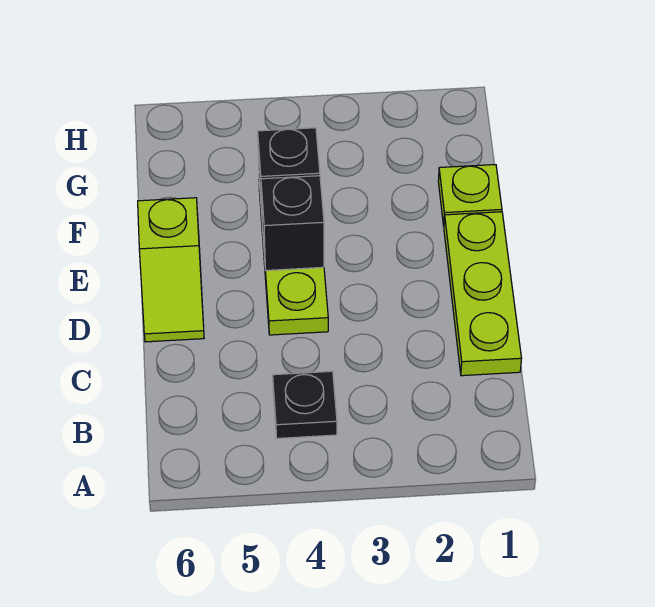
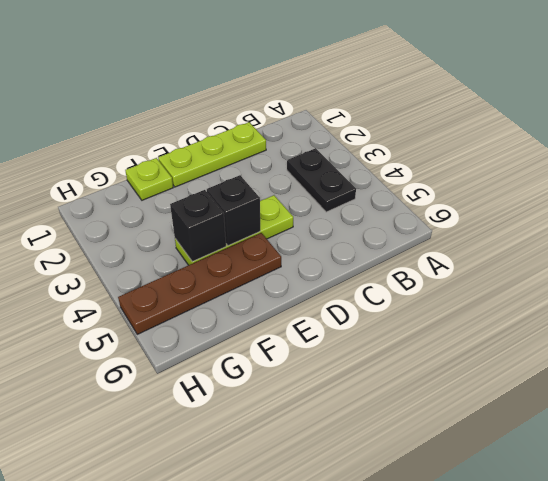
black 1x1 plate [273,371,337,438] -> black 1x2 plate [287,148,356,212]
lime 1x2 slope [138,198,204,342] -> none
none -> brown 1x4 plate [118,233,281,334]

